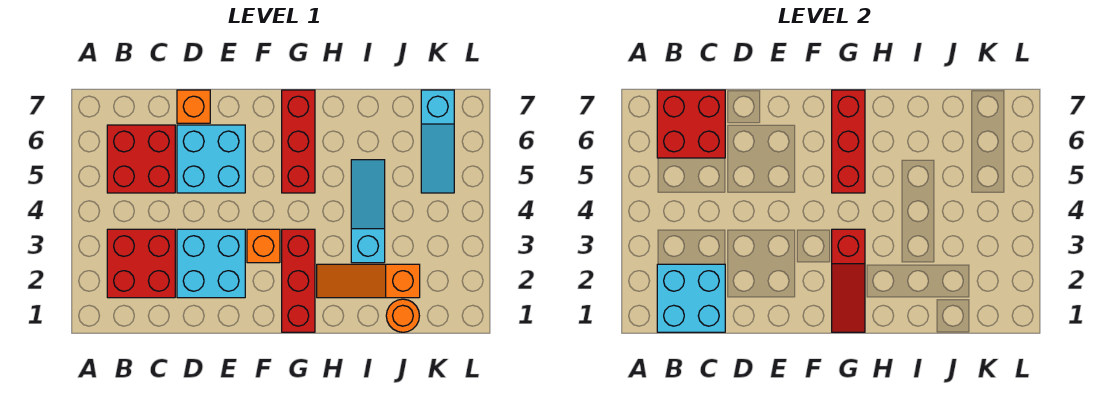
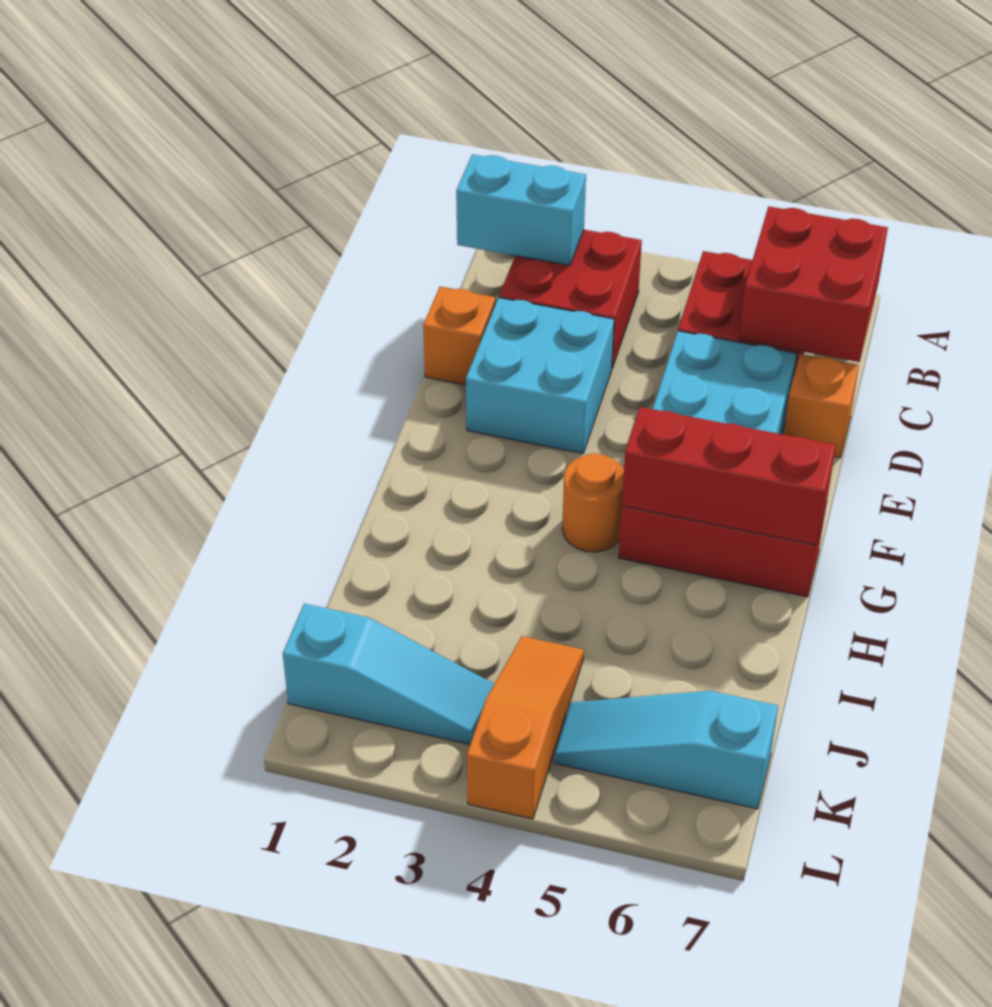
cyan 2x2 brick [657,264,725,332] -> cyan 1x2 brick [456,154,586,265]
orange 1x1 brick [247,229,280,263] -> orange 1x1 brick moved to [423,287,496,385]
red 1x3 brick [282,229,315,332] -> none
red 1x3 slope [832,229,865,332] -> none
orange 1x3 slope [317,264,420,298] -> orange 1x3 slope moved to [467,636,584,819]
cyan 1x3 slope [351,160,385,263] -> cyan 1x3 slope moved to [283,604,494,744]
orange 1x1 round brick [386,299,419,332] -> orange 1x1 round brick moved to [562,453,624,552]

